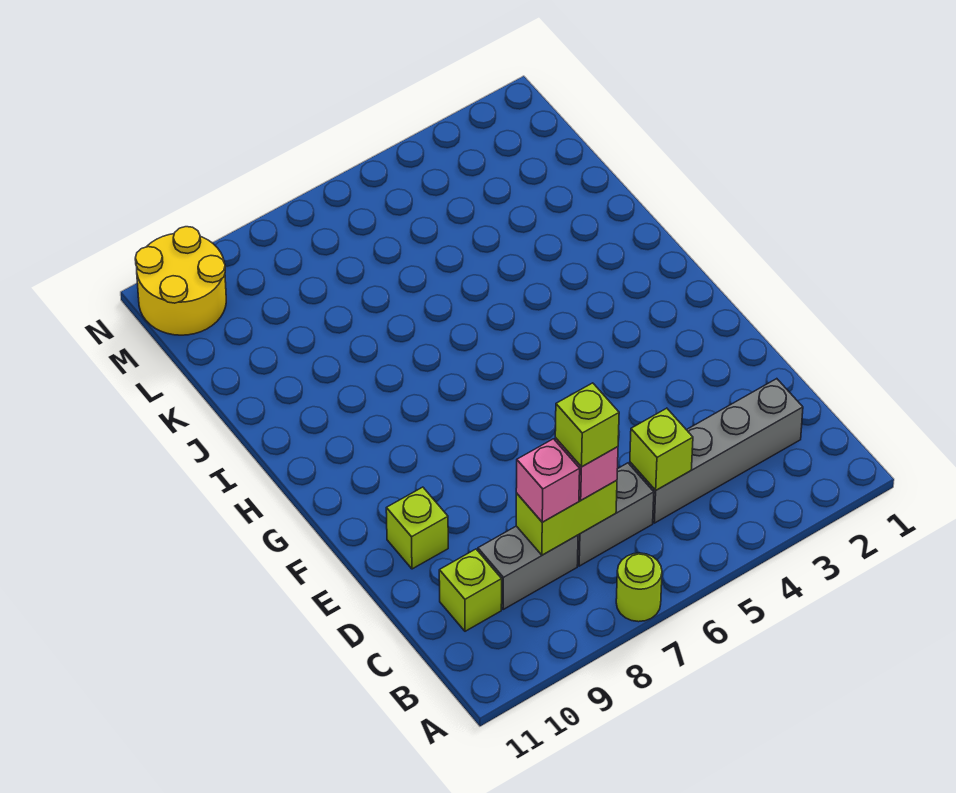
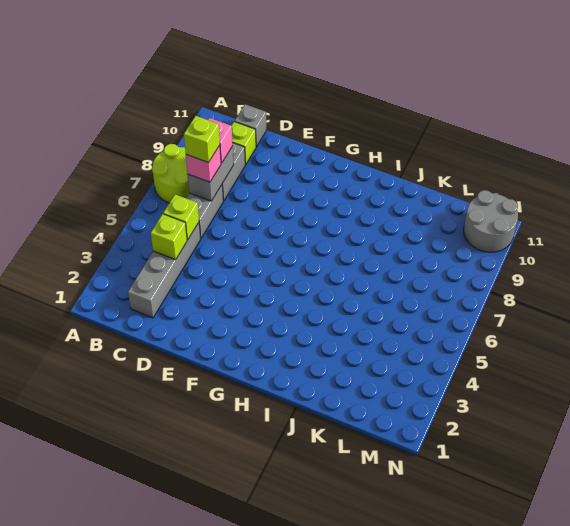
lime 1x1 round brick [616,553,662,622] -> lime 2x2 round brick [152,144,189,203]
lime 1x2 brick [516,480,617,555] -> grey 1x2 brick [188,146,234,201]
none -> grey 1x1 brick [235,104,266,147]
lime 1x1 brick [386,487,448,569] -> lime 1x1 brick moved to [151,214,187,260]
yellow 2x2 round brick [135,227,226,335] -> grey 2x2 round brick [464,190,518,252]

